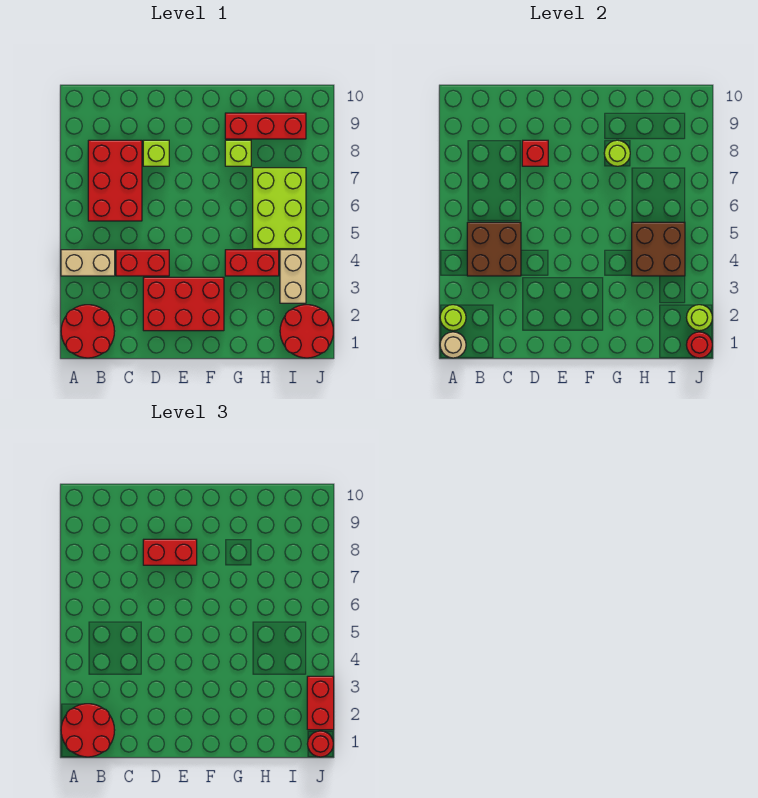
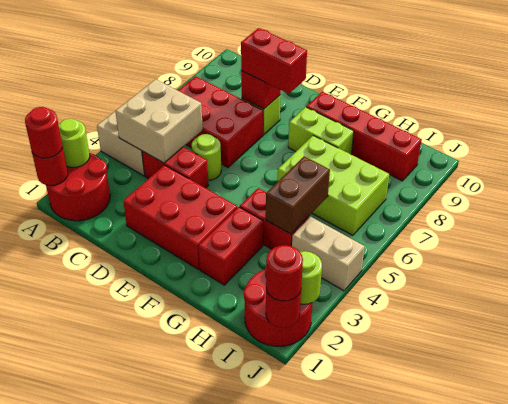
tan 1x1 round brick [440,332,466,358] -> red 1x1 round brick [32,145,68,186]
red 2x2 round brick [61,704,115,757] -> red 1x1 round brick [25,107,62,158]
brown 2x2 brick [467,222,521,276] -> tan 2x2 brick [115,79,203,163]
red 2x3 brick [88,140,142,221] -> red 2x3 brick turned to [178,76,263,167]
lime 1x1 brick [225,140,251,166] -> lime 1x2 brick [288,107,354,154]
lime 1x1 round brick [604,140,630,166] -> lime 1x1 round brick moved to [191,134,221,180]
red 1x3 brick [225,113,306,139] -> red 1x4 brick [306,92,422,181]
brown 2x2 brick [632,222,685,276] -> brown 1x2 brick [266,156,330,234]
lime 2x3 brick [253,168,306,249] -> lime 2x3 brick turned to [278,136,389,235]
tan 1x2 brick [280,250,306,303] -> tan 1x2 brick turned to [292,217,365,291]
red 1x2 brick [307,676,334,730] -> red 1x2 brick moved to [198,207,263,285]

